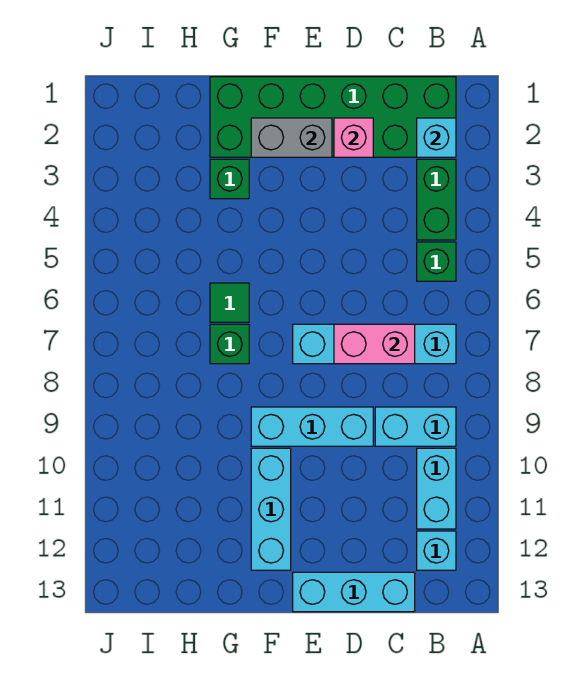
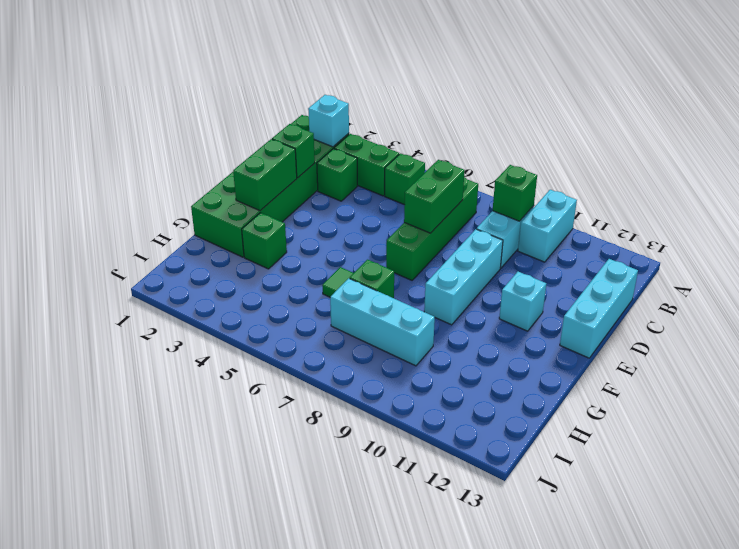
cyan 1x4 brick [293,324,456,364] -> green 1x4 brick [386,177,478,280]
none -> green 1x1 brick [493,165,537,221]
cyan 1x2 brick [417,448,456,529] -> cyan 1x2 brick turned to [518,190,577,262]
cyan 1x1 brick [417,531,456,570] -> cyan 1x1 brick moved to [499,271,546,331]
none -> green 1x1 brick [317,149,357,201]
pink 1x2 brick [334,324,415,364] -> green 1x2 brick [404,160,465,233]
pink 1x1 brick [334,118,373,157] -> green 1x1 brick [272,124,315,178]
grey 1x2 brick [251,118,332,157] -> green 1x2 brick [233,139,297,211]
cyan 1x3 brick [251,448,291,570] -> cyan 1x3 brick moved to [330,278,435,366]

